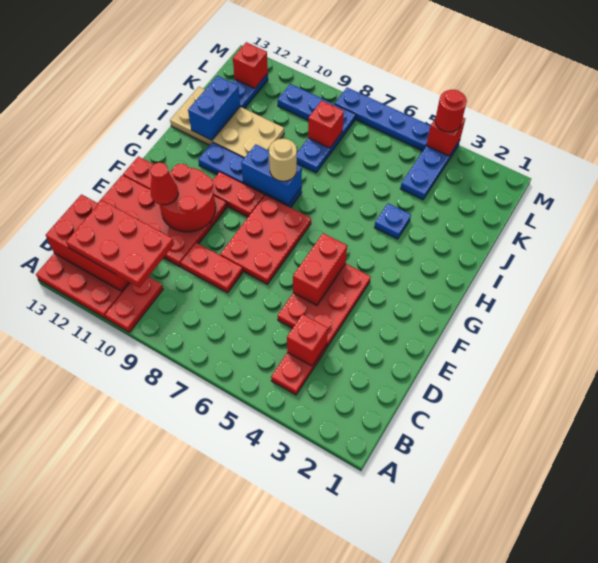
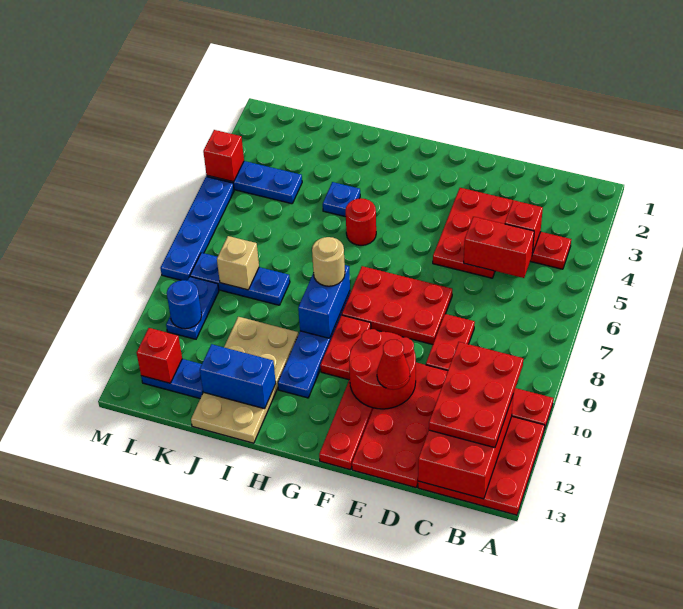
red 2x3 plate [278,264,371,347] -> red 2x3 plate turned to [433,188,513,278]
red 1x2 brick [293,233,347,305] -> red 1x2 brick moved to [464,217,534,278]
red 1x1 brick [308,101,344,148] -> tan 1x1 brick [217,236,259,290]
none -> blue 1x1 round brick [167,280,202,329]
red 1x1 round brick [435,90,467,132] -> red 1x1 round brick moved to [346,198,376,245]

